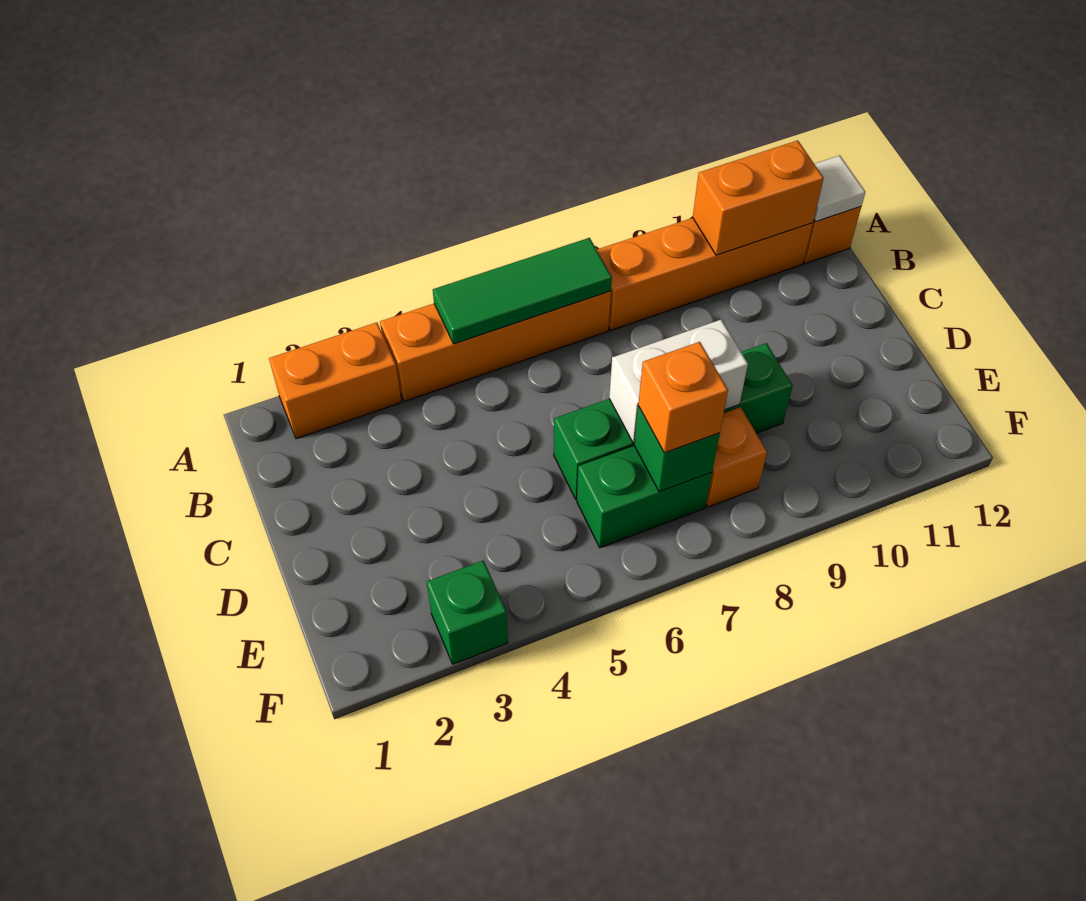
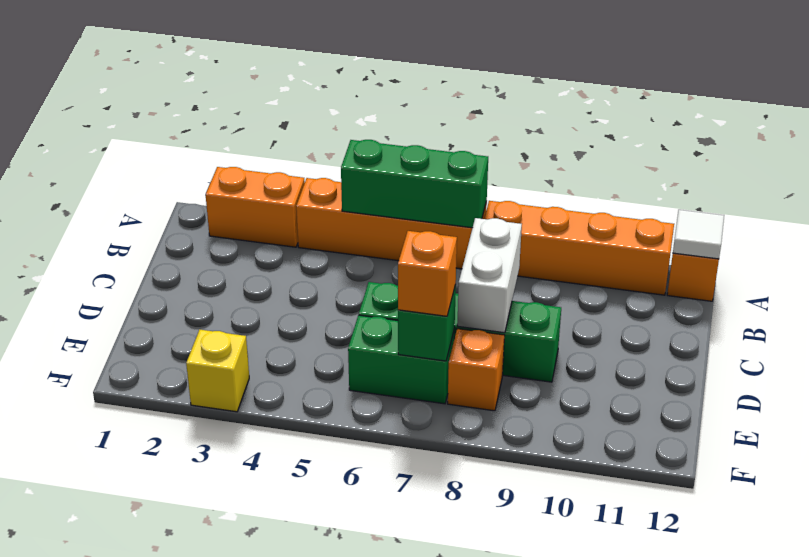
green 1x3 tile [433,238,612,344] -> green 1x3 brick [341,140,488,228]
orange 1x2 brick [693,140,824,255] -> none
white 1x2 brick [609,320,748,443] -> white 1x2 brick turned to [457,218,522,333]
green 1x1 brick [427,560,508,664] -> yellow 1x1 brick [186,330,249,412]

